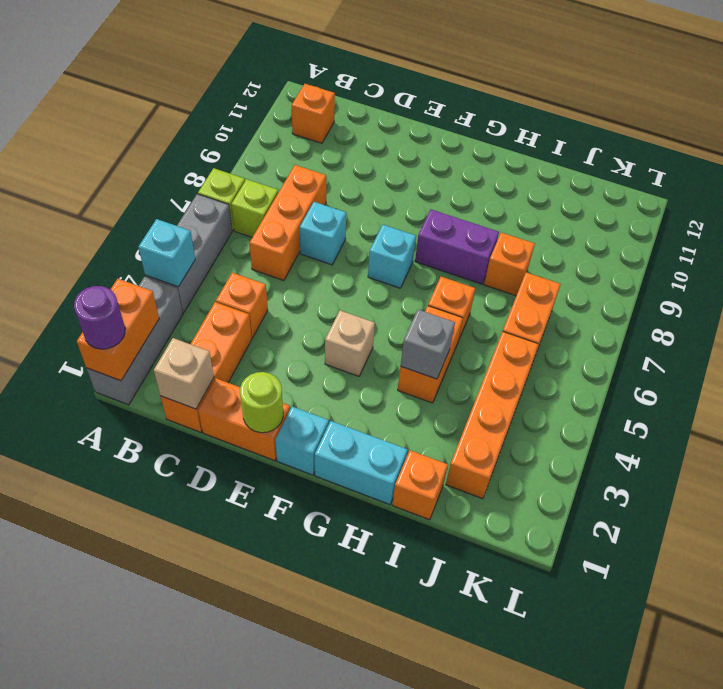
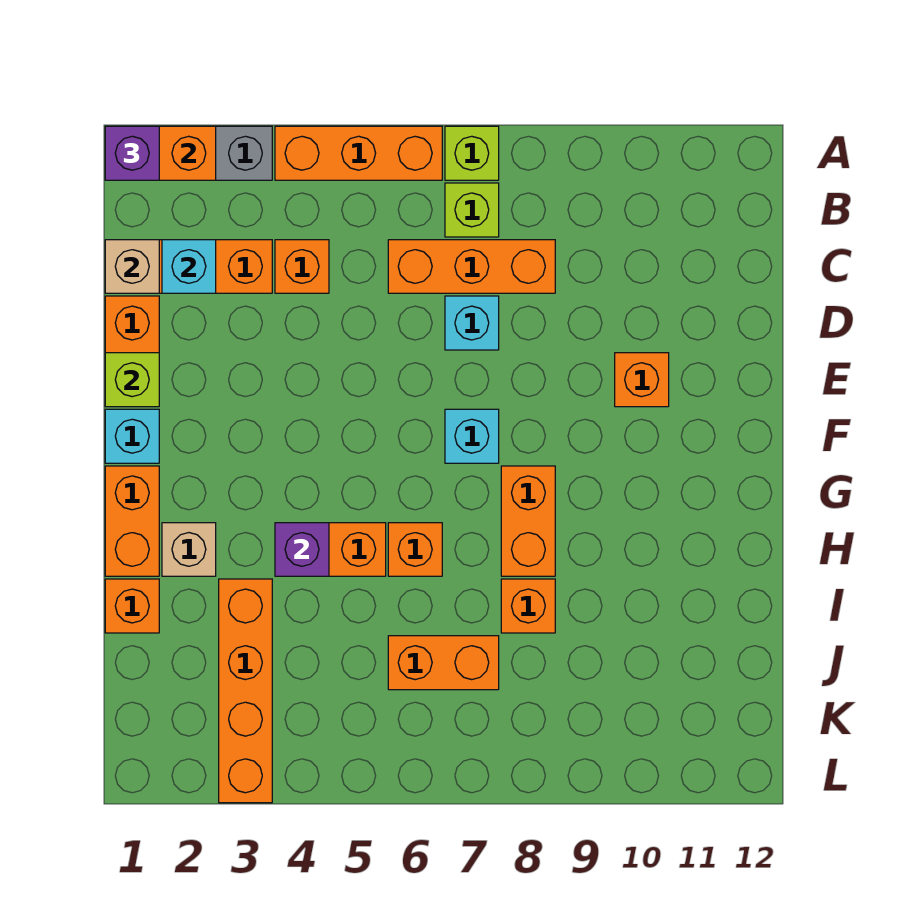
purple 1x1 round brick [74,286,125,349] -> purple 1x1 brick [105,126,159,180]
grey 1x3 brick [145,194,232,313] -> orange 1x3 brick [275,126,442,180]
cyan 1x1 brick [138,219,195,287] -> cyan 1x1 brick moved to [162,240,216,293]
orange 1x1 brick [292,84,335,143] -> orange 1x1 brick moved to [615,353,669,407]
lime 1x1 round brick [240,372,283,433] -> lime 1x1 brick [105,353,159,407]
tan 1x1 brick [325,310,375,376] -> tan 1x1 brick moved to [162,523,216,576]
cyan 1x2 brick [315,421,407,505] -> orange 1x2 brick [105,466,159,576]
purple 1x2 brick [415,210,499,284] -> orange 1x2 brick [501,466,555,576]
grey 1x1 brick [401,310,455,379] -> purple 1x1 brick [275,523,329,576]
orange 1x4 brick [446,332,539,499] -> orange 1x4 brick turned to [219,579,272,803]

